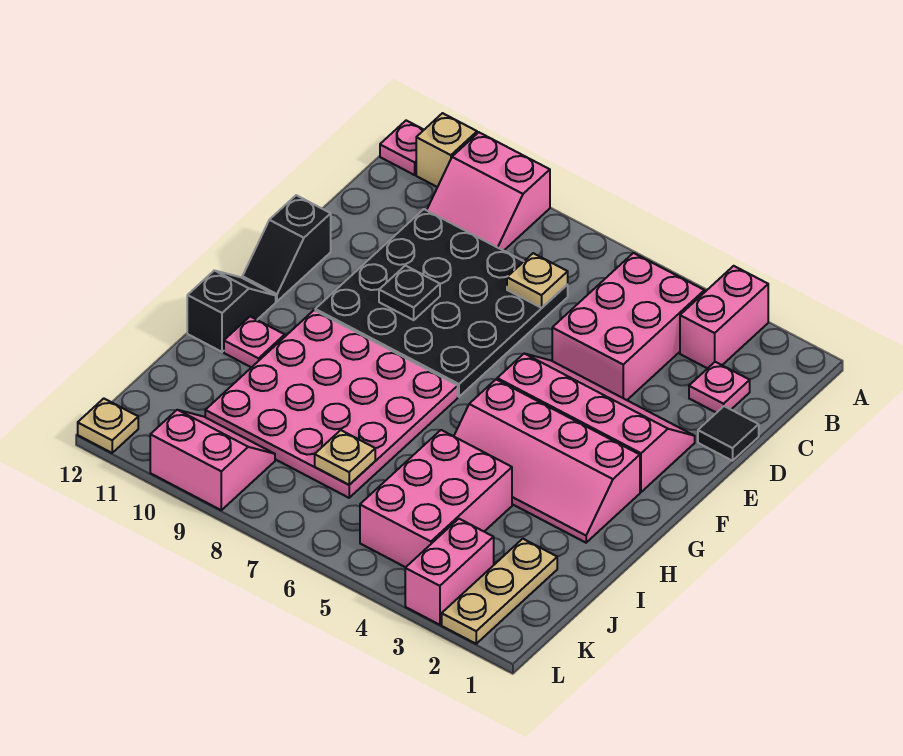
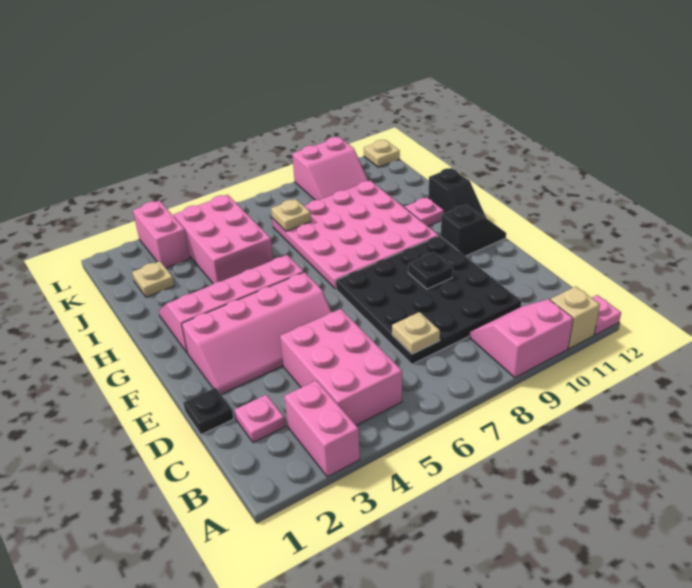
black 1x1 tile [698,406,759,461] -> black 1x1 plate [183,388,233,435]
black 1x2 slope [242,195,331,301] -> black 1x2 slope turned to [441,205,506,256]
tan 1x3 plate [442,539,557,644] -> tan 1x1 plate [132,261,174,297]

